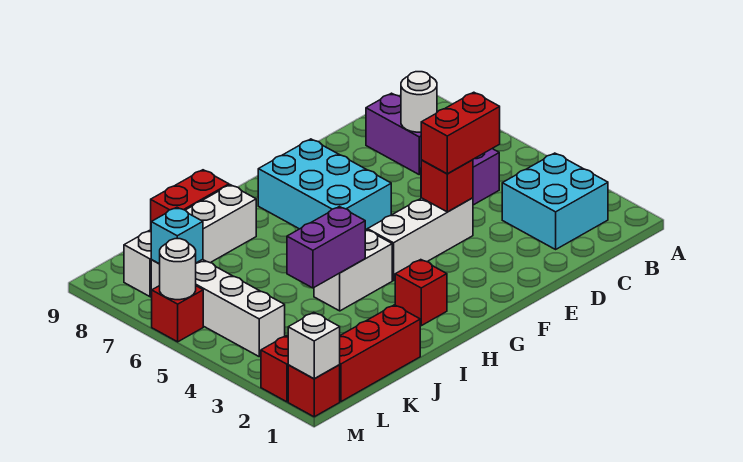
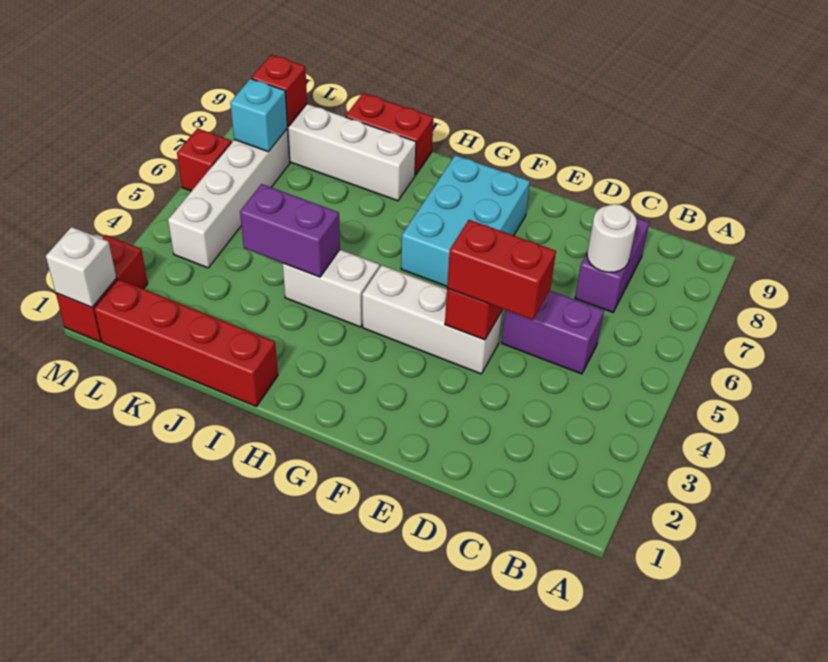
cyan 2x2 brick [502,153,608,249] -> none
red 1x1 brick [395,260,447,326] -> red 1x1 brick moved to [251,55,307,127]
red 1x3 brick [340,305,420,402] -> red 1x4 brick [94,279,278,406]
white 1x1 round brick [160,239,196,300] -> none

